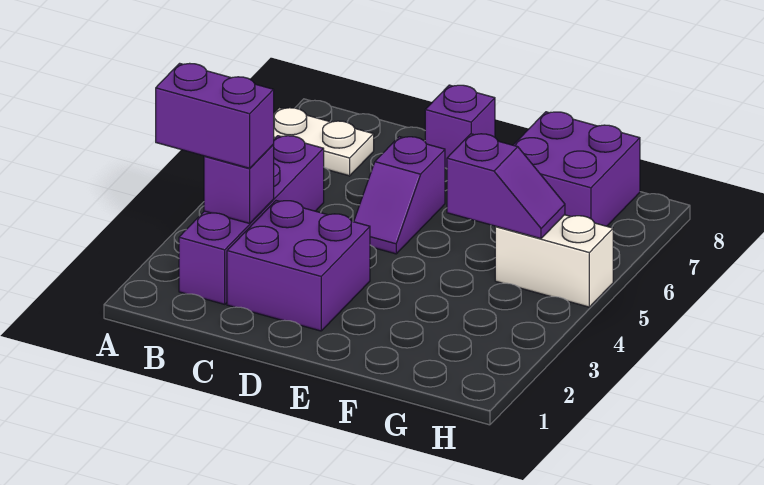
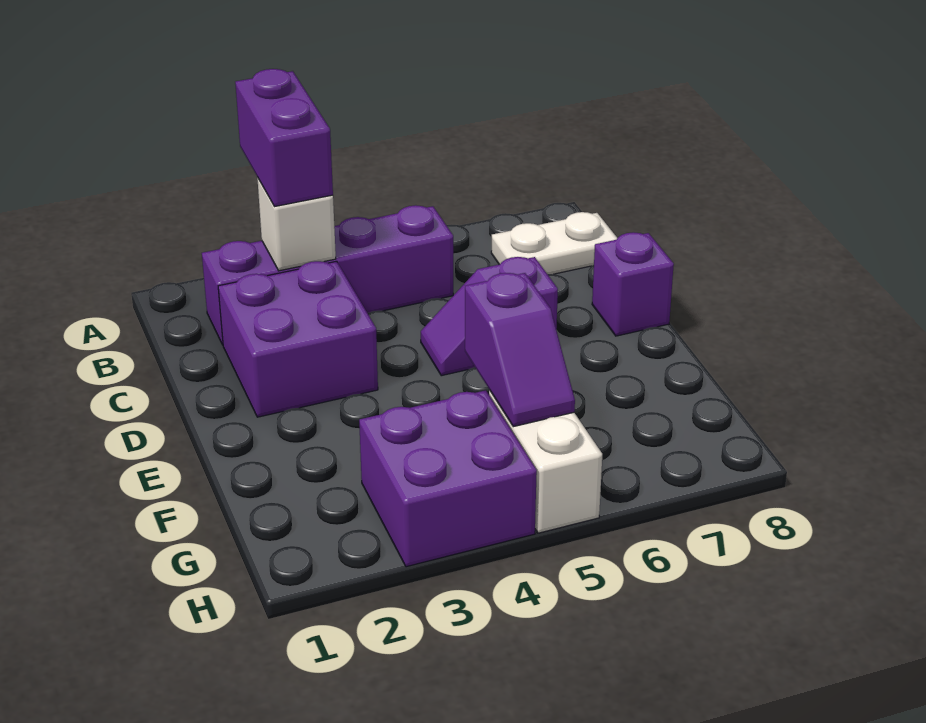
white 1x2 plate [274,108,374,176] -> white 1x2 plate turned to [491,212,617,274]
purple 1x1 brick [204,145,274,223] -> white 1x1 brick [257,177,336,271]
purple 2x2 brick [514,112,640,226] -> purple 2x2 brick moved to [359,390,537,567]

